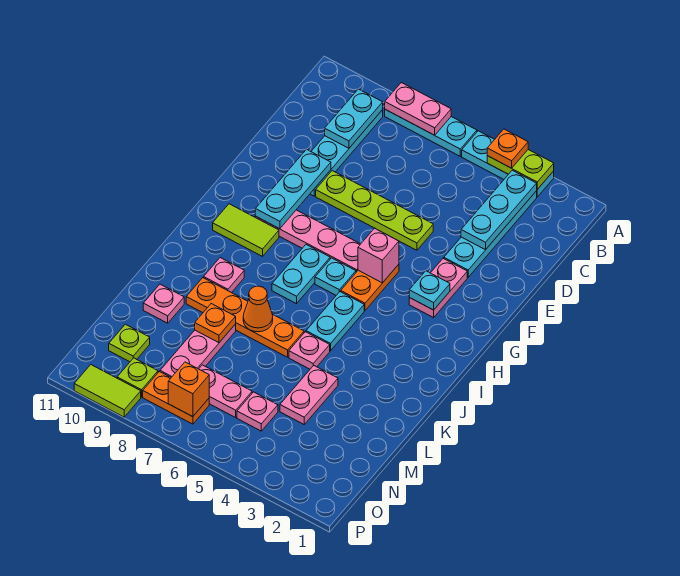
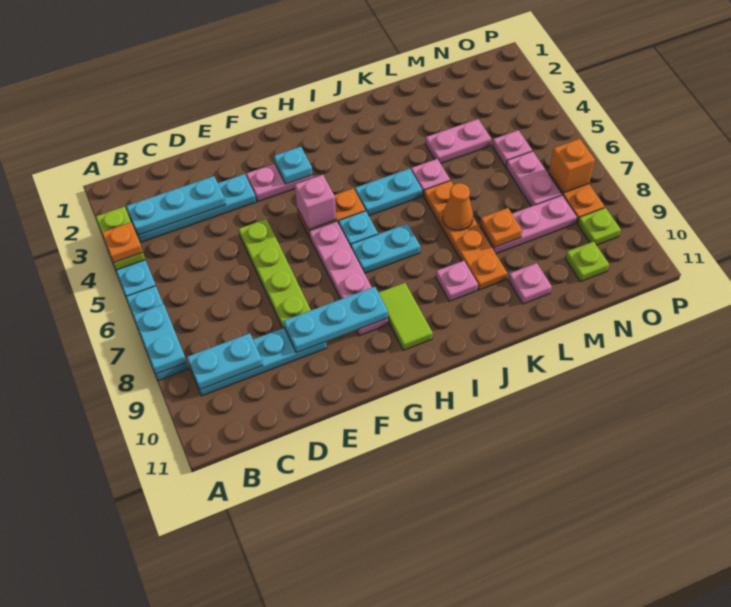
pink 1x2 plate [385,83,451,135] -> cyan 1x2 plate [133,304,187,374]
lime 1x2 tile [74,365,141,417] -> none

